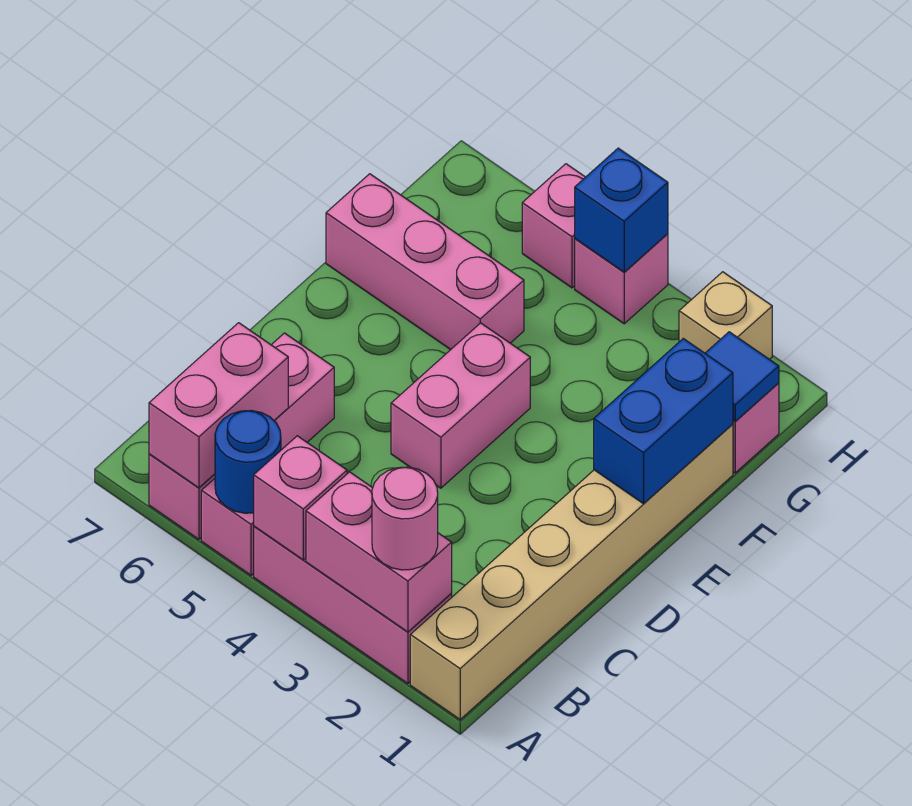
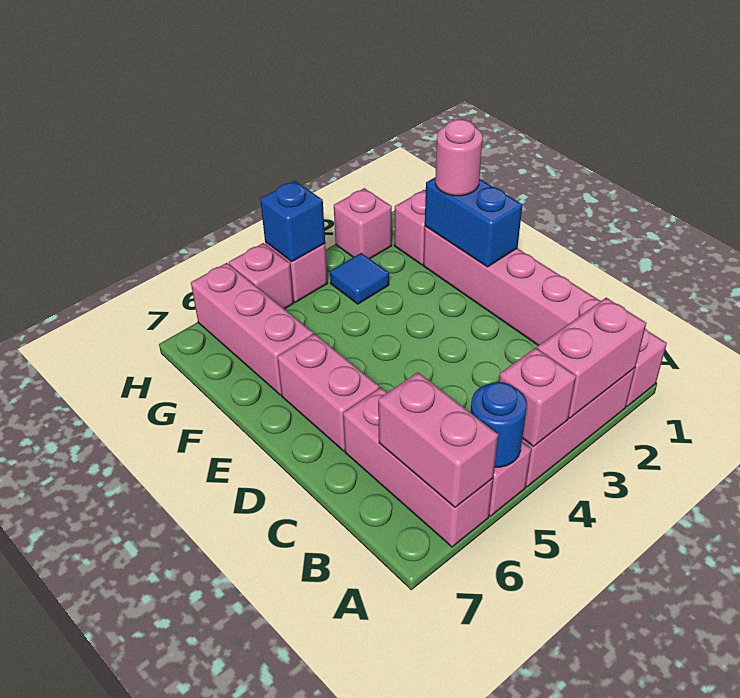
tan 1x6 brick [410,424,733,720] -> pink 1x6 brick [423,226,667,407]
pink 1x1 round brick [372,467,438,570] -> pink 1x1 round brick moved to [435,119,482,196]
pink 1x2 brick [391,323,530,488] -> pink 1x2 brick moved to [277,334,379,451]
pink 1x3 brick [326,174,524,350] -> pink 1x3 brick turned to [191,263,313,395]
blue 1x1 tile [705,332,779,421] -> blue 1x1 tile moved to [330,253,389,304]
tan 1x1 brick [679,272,772,359] -> pink 1x1 brick [334,188,392,259]

